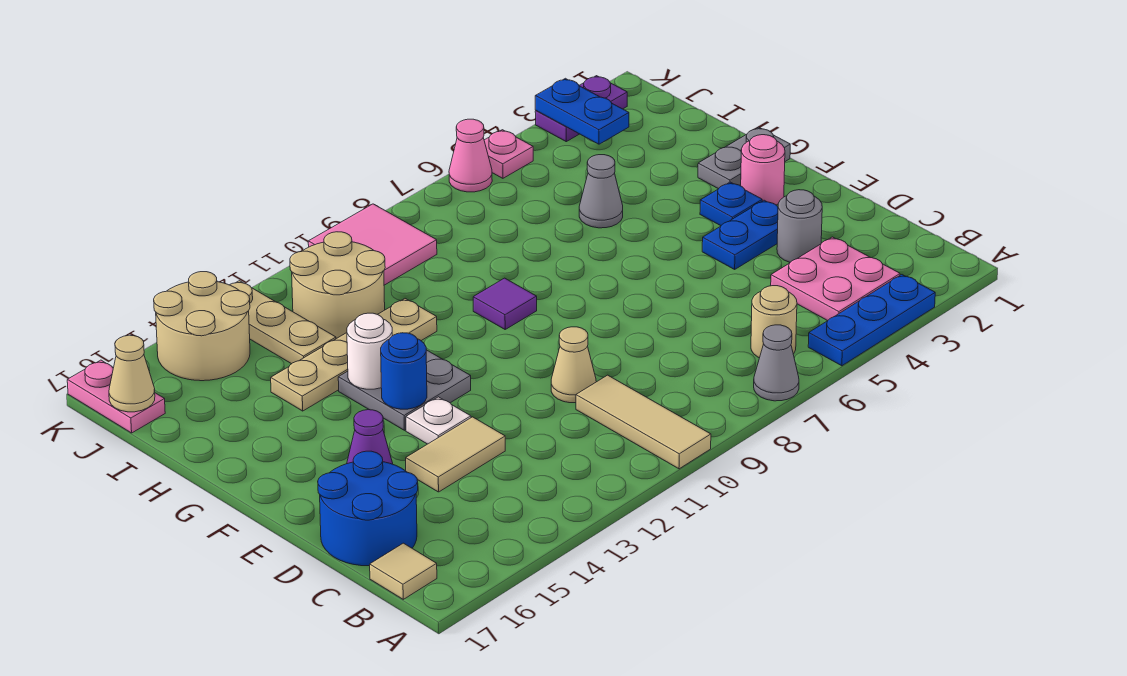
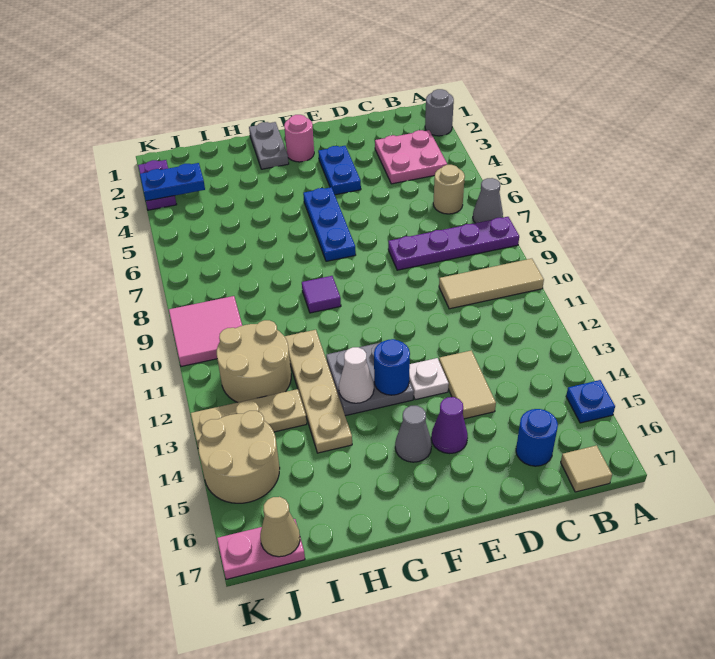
blue 1x3 plate [808,275,935,366] -> blue 1x3 plate moved to [303,187,356,261]
none -> purple 1x4 plate [388,217,519,270]
blue 2x2 round brick [318,451,418,566] -> blue 1x1 round brick [516,409,558,466]
grey 1x1 round brick [777,190,822,262] -> grey 1x1 round brick moved to [425,89,454,136]
tan 1x1 cone [551,327,596,403] -> none
blue 1x1 plate [700,182,762,226] -> blue 1x1 plate moved to [566,380,615,423]
white 1x1 round brick [347,313,392,389] -> white 1x1 cone [339,347,374,403]
grey 1x1 cone [579,155,623,228] -> grey 1x1 cone moved to [395,406,432,462]
pink 1x1 plate [484,130,533,178] -> none
pink 1x1 cone [449,119,492,192] -> none

